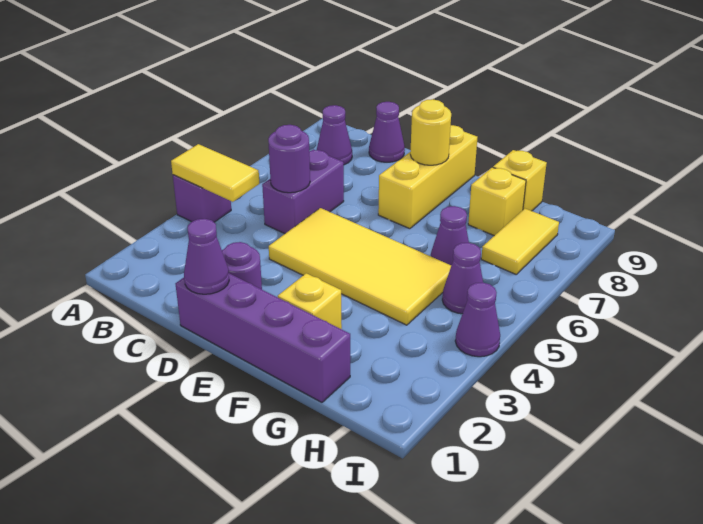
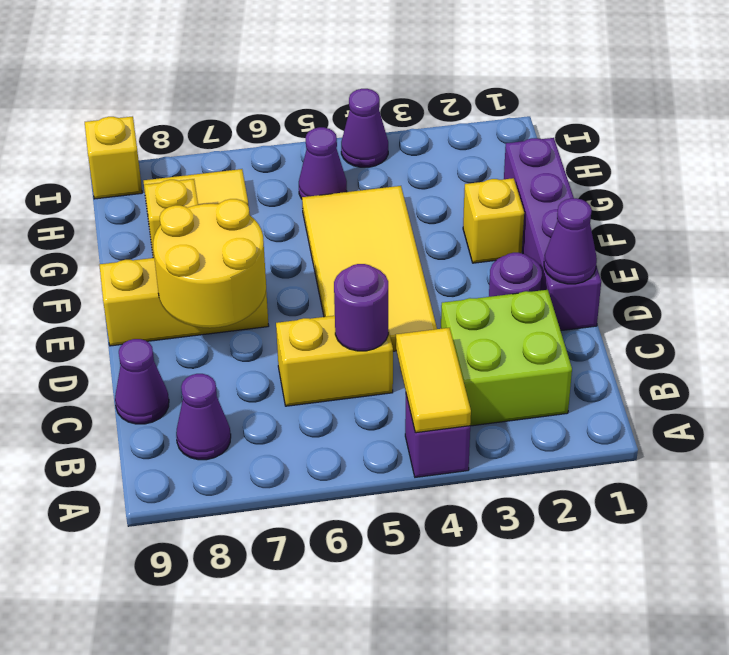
none -> lime 2x2 brick [441,290,572,426]
purple 1x2 brick [262,150,344,234] -> yellow 1x2 brick [276,316,393,406]
yellow 1x1 round brick [410,99,451,165] -> yellow 2x2 round brick [153,199,266,328]
purple 1x1 cone [431,206,469,265] -> none
yellow 1x1 brick [493,150,547,211] -> yellow 1x1 brick moved to [85,116,142,199]

